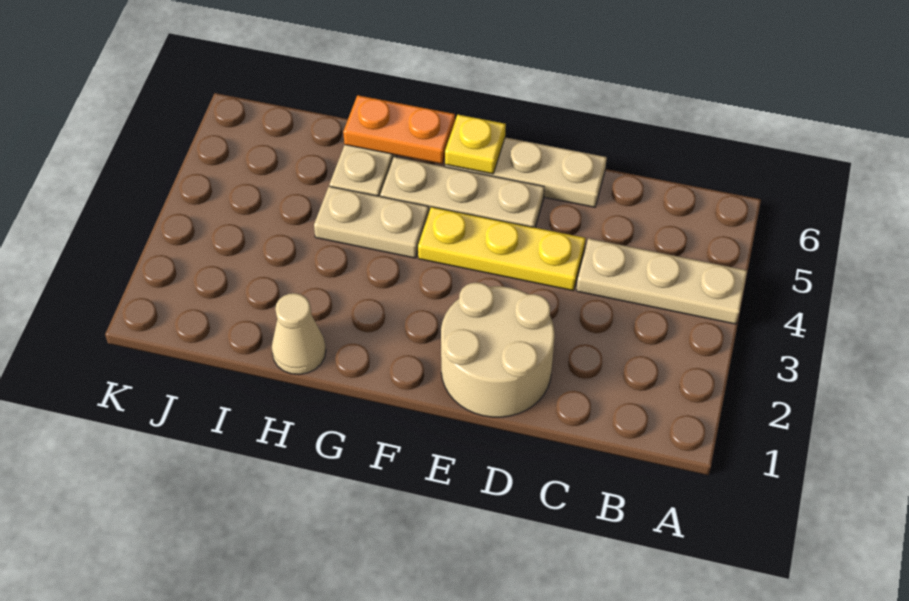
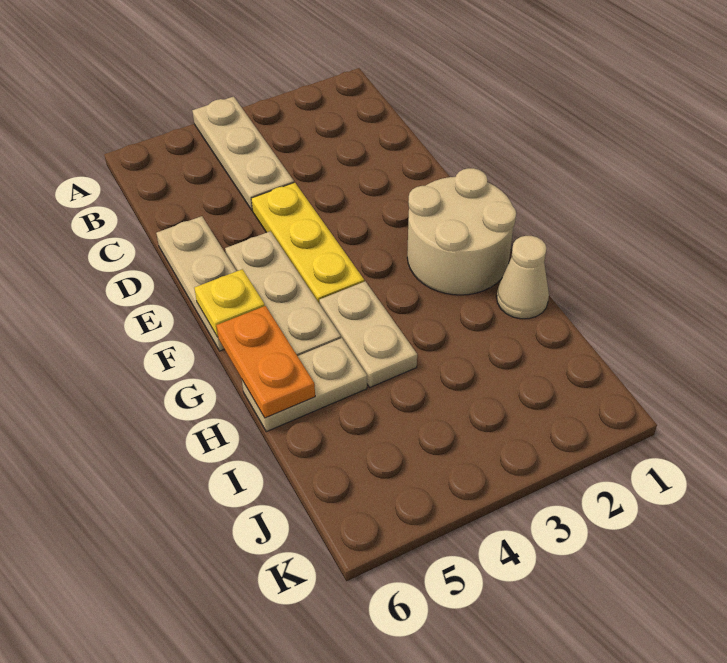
tan 2x2 round brick [441,282,555,417] -> tan 2x2 round brick moved to [407,168,516,295]

